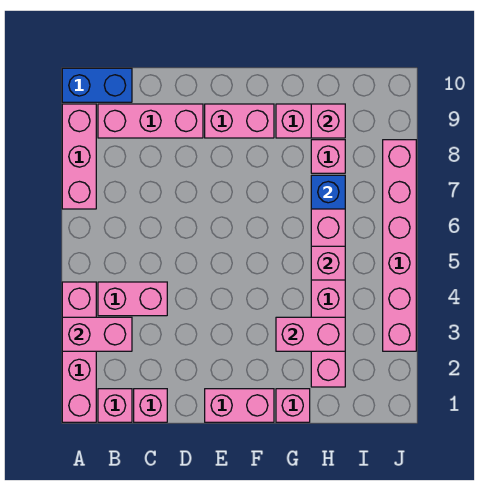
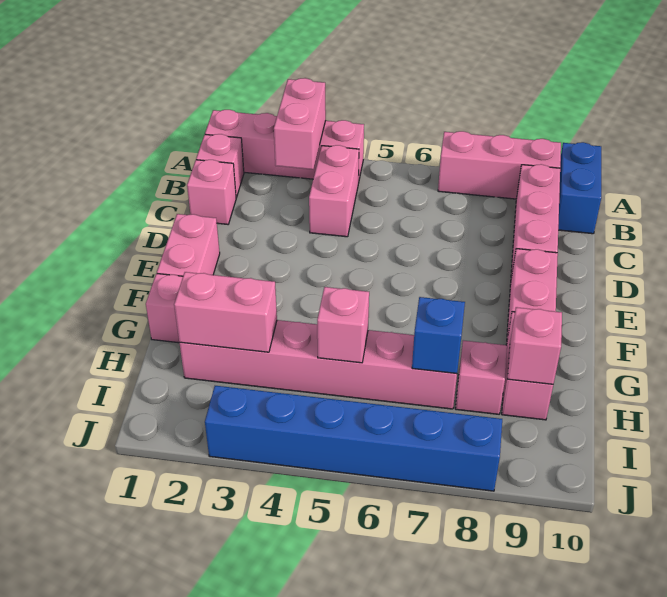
pink 1x2 brick [276,317,345,351] -> pink 1x2 brick turned to [174,272,277,352]
pink 1x6 brick [383,140,416,351] -> blue 1x6 brick [205,386,502,491]

